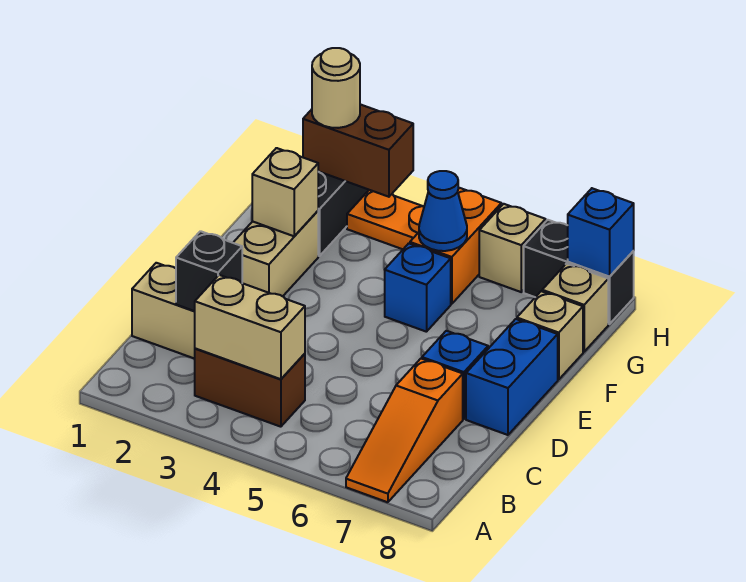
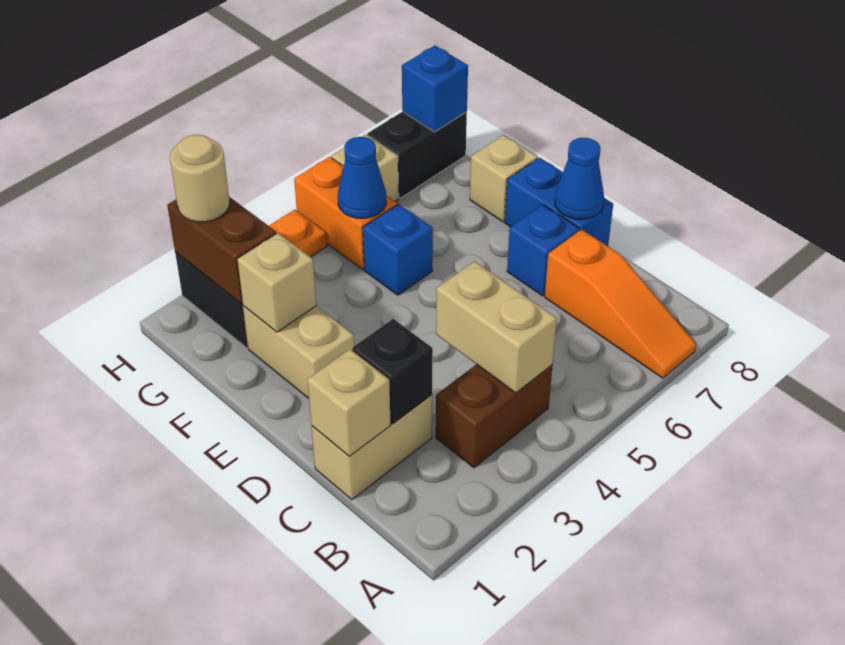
tan 1x2 brick [195,275,305,379] -> tan 1x2 brick turned to [436,261,557,393]
none -> blue 1x1 cone [555,138,604,219]
tan 1x1 brick [542,264,608,352] -> tan 1x1 brick moved to [308,349,391,456]
brown 1x2 brick [303,104,413,197] -> brown 1x2 brick turned to [167,197,276,304]

